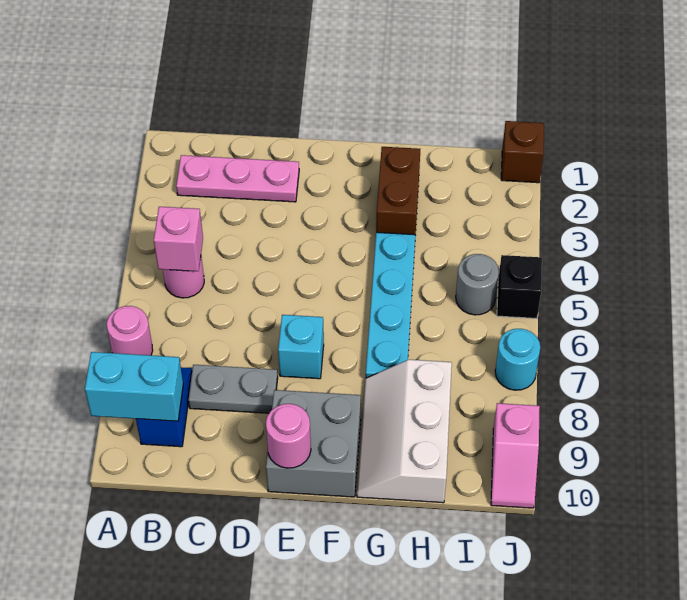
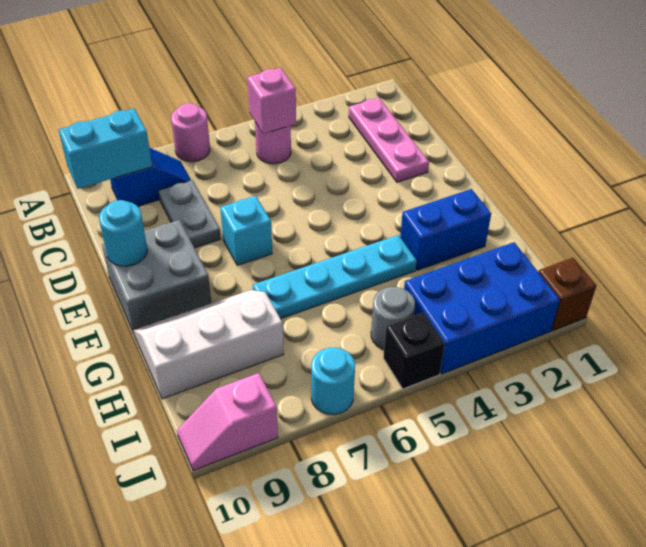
cyan 1x2 brick [85,352,183,421] -> cyan 1x2 brick turned to [59,108,152,189]
pink 1x1 round brick [266,404,311,468] -> cyan 1x1 round brick [99,200,147,266]
brown 1x2 brick [376,147,420,235] -> blue 1x2 brick [400,189,491,270]
none -> blue 2x3 brick [404,242,560,374]

